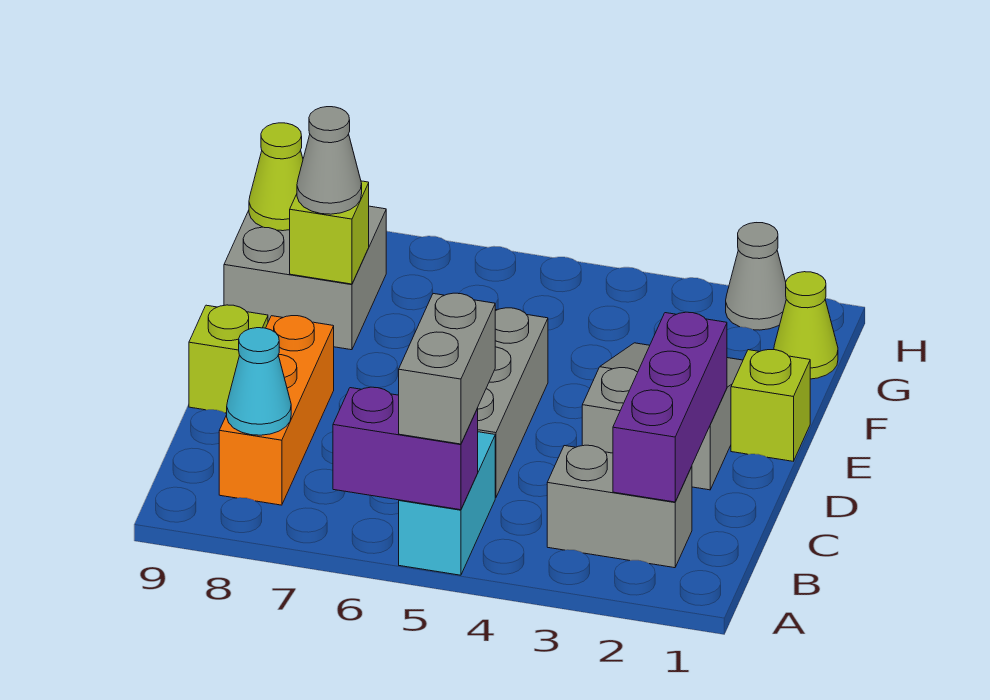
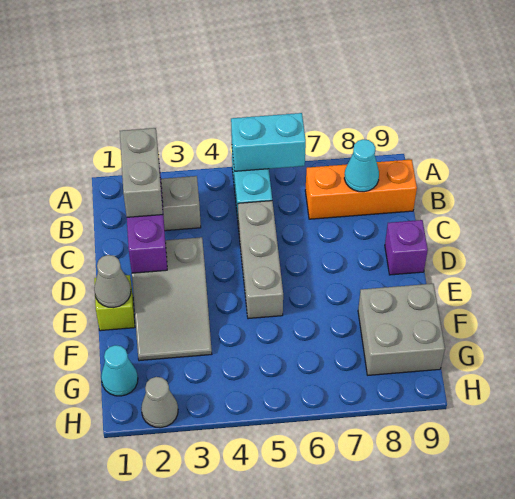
purple 1x2 brick [333,387,478,510] -> cyan 1x2 brick [231,113,306,171]
grey 1x2 brick [399,293,495,444] -> grey 1x2 brick moved to [120,128,163,217]
orange 1x3 brick [219,316,334,505] -> orange 1x3 brick turned to [305,159,417,219]
lime 1x1 brick [189,305,268,413] -> purple 1x1 brick [385,220,428,275]
lime 1x1 brick [290,181,369,284] -> none
grey 1x1 cone [297,107,362,214] -> grey 1x1 cone moved to [94,255,131,308]
lime 1x1 cone [774,272,838,379] -> cyan 1x1 cone [101,345,138,396]
lime 1x1 cone [249,123,303,231] -> none

